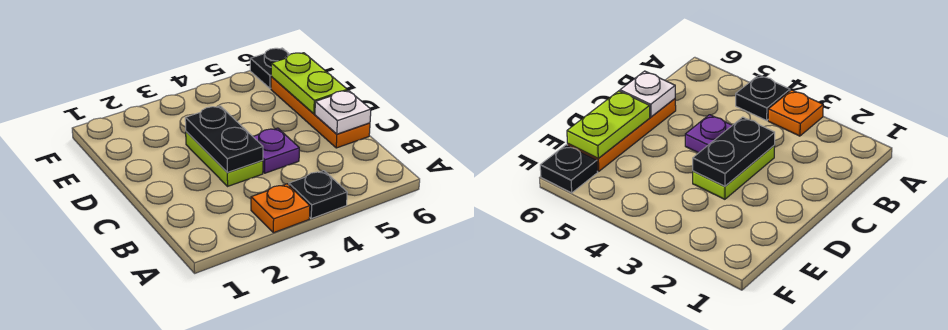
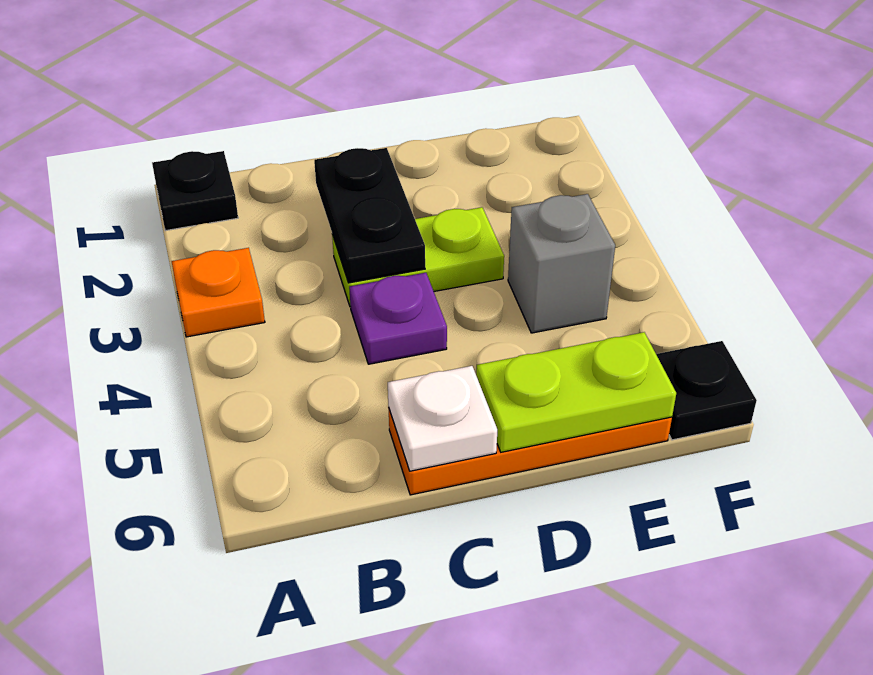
black 1x1 plate [289,171,347,219] -> black 1x1 plate moved to [152,151,238,231]
black 1x2 plate [185,106,263,172] -> black 1x2 plate turned to [314,148,425,283]
none -> grey 1x1 brick [508,194,615,333]

